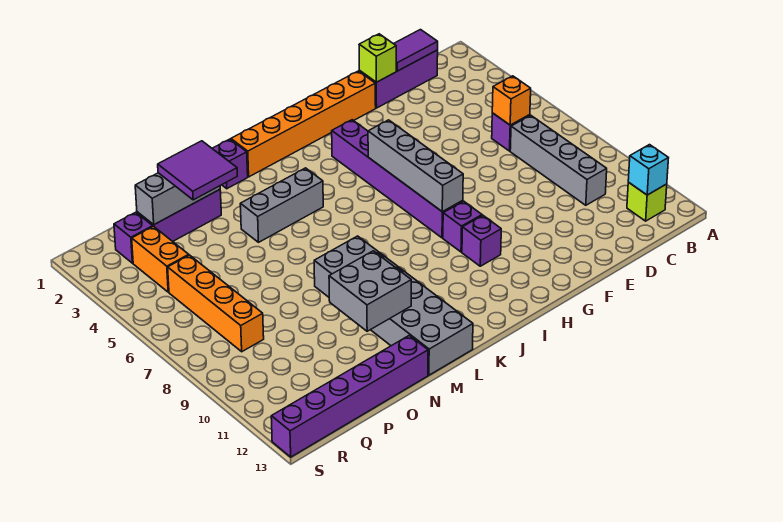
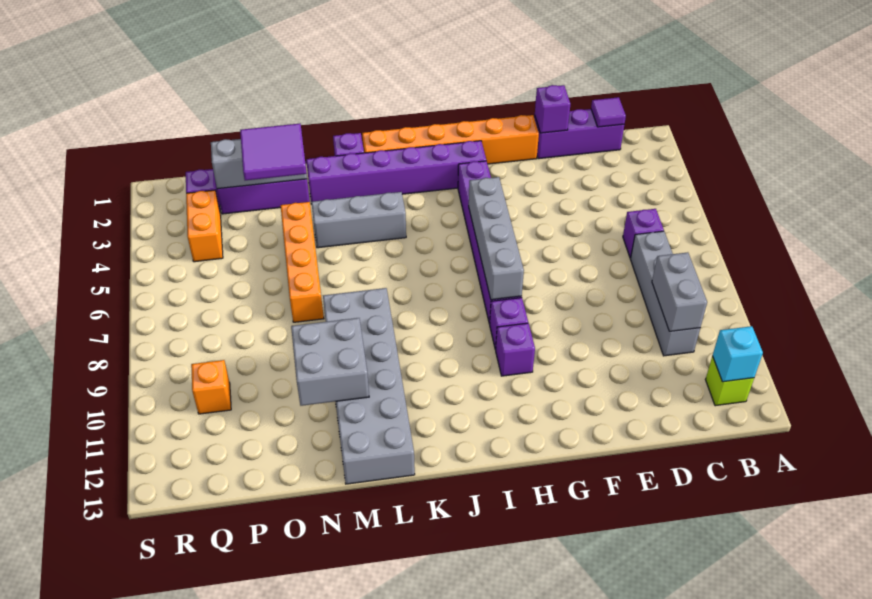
purple 1x2 tile [394,30,438,71] -> purple 1x1 tile [591,97,626,127]
orange 1x1 brick [492,76,531,125] -> orange 1x1 brick moved to [191,360,231,414]
none -> grey 1x2 brick [652,252,707,331]
lime 1x1 brick [359,34,396,82] -> purple 1x1 brick [535,85,570,133]
purple 1x6 brick [271,335,428,457] -> purple 1x6 brick moved to [306,141,486,202]
orange 1x4 brick [168,255,264,352] -> orange 1x4 brick moved to [280,202,324,322]

